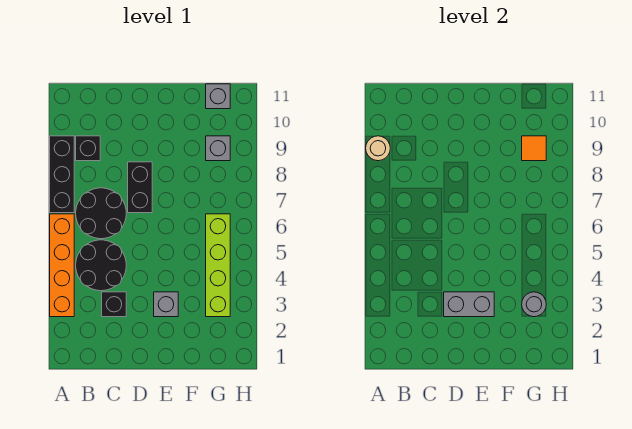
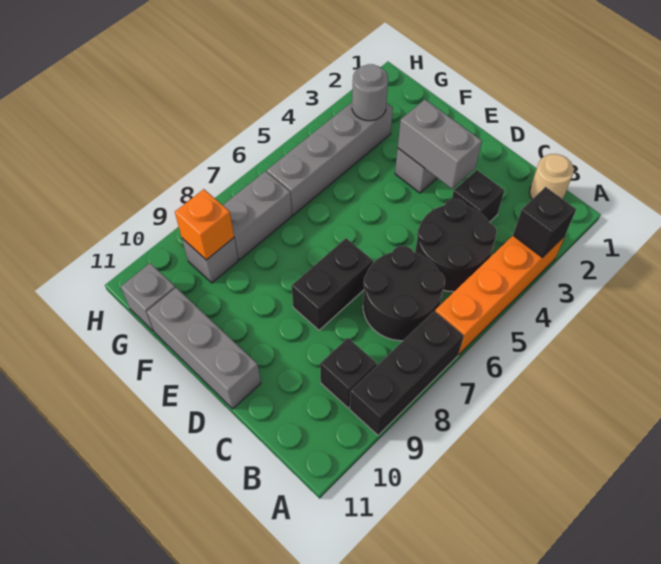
none -> black 1x1 brick [513,187,576,258]
tan 1x1 round brick [366,136,390,161] -> tan 1x1 round brick moved to [530,154,574,199]
none -> grey 1x3 brick [147,288,261,409]
lime 1x4 brick [206,214,230,317] -> grey 1x4 brick [267,102,393,215]
none -> grey 1x2 brick [223,171,292,260]
orange 1x1 tile [522,136,546,161] -> orange 1x1 brick [175,189,234,260]

